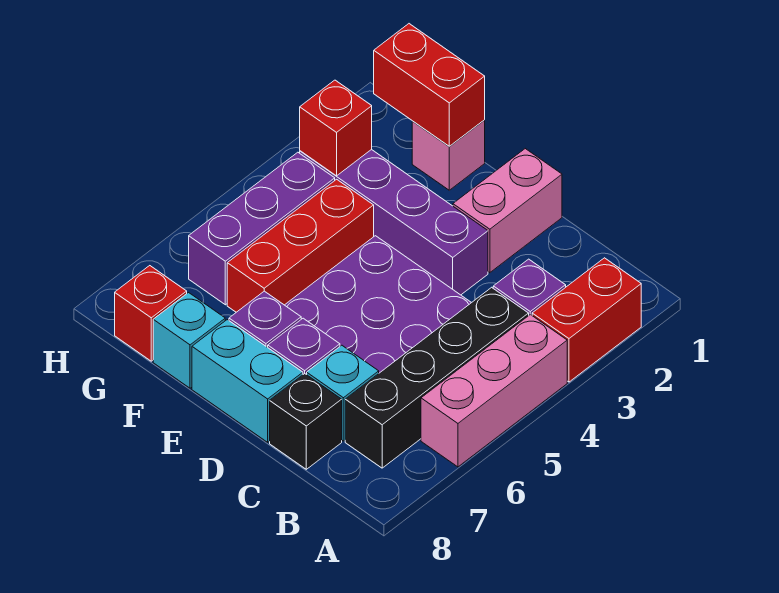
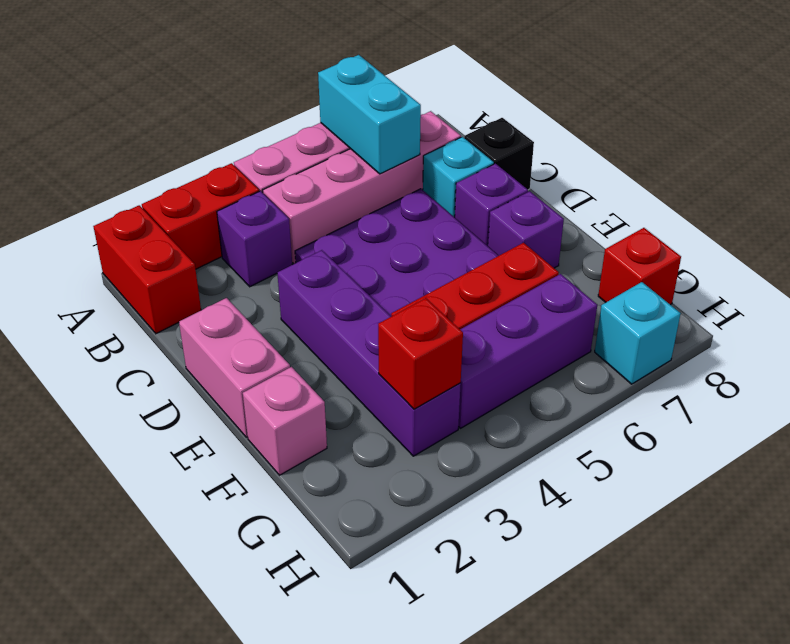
black 1x4 brick [345,287,529,468] -> pink 1x4 brick [263,111,461,264]
pink 1x2 brick [453,149,562,273] -> pink 1x2 brick turned to [179,298,290,437]
cyan 1x2 brick [192,320,303,442] -> cyan 1x2 brick moved to [318,55,421,174]
red 1x2 brick [374,24,485,146] -> red 1x2 brick moved to [93,205,201,334]
cyan 1x1 brick [153,293,225,388] -> cyan 1x1 brick moved to [595,282,681,384]

